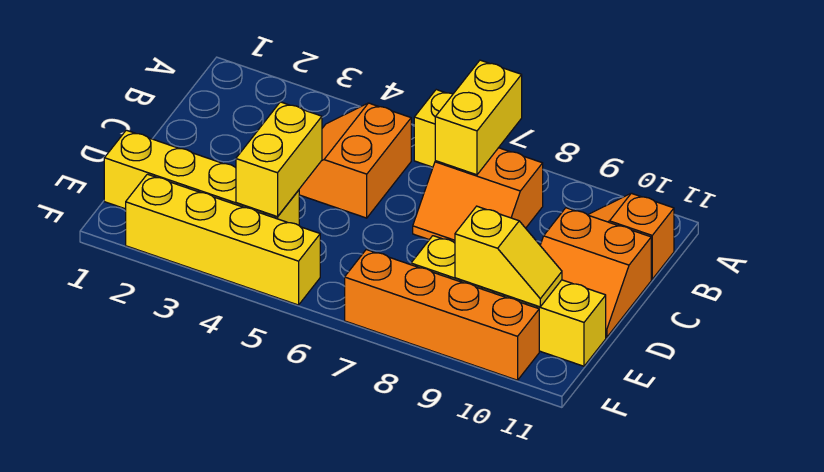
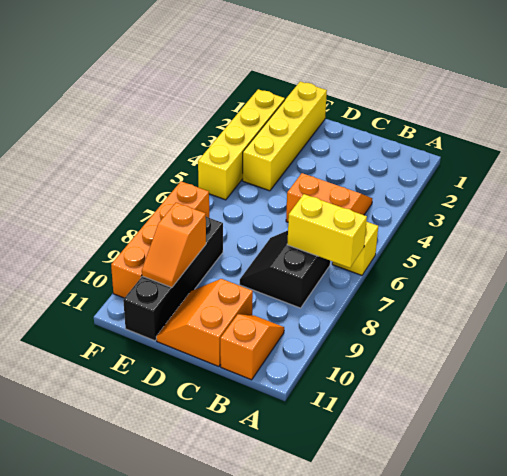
orange 2x2 slope [413,148,543,243] -> black 2x2 slope [239,231,330,308]
yellow 1x2 brick [236,102,322,217] -> none
yellow 1x4 brick [411,236,606,366] -> black 1x4 brick [123,217,223,341]
yellow 1x2 slope [455,206,562,307] -> orange 1x2 slope [142,202,206,287]

